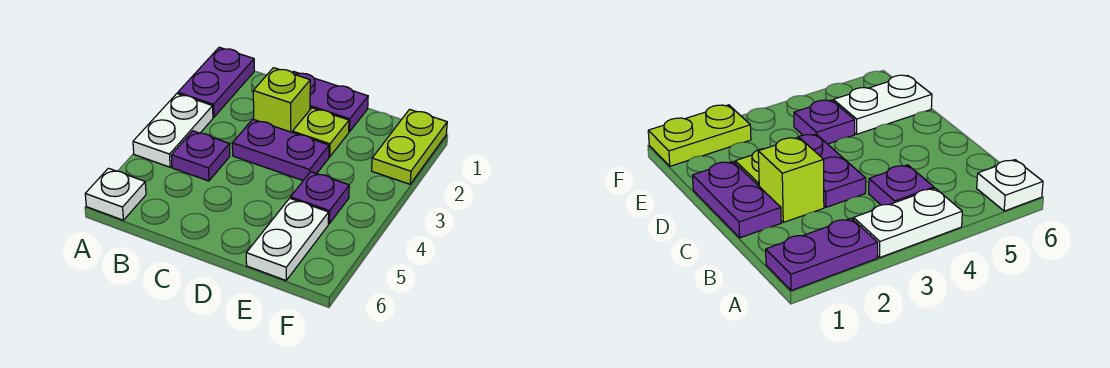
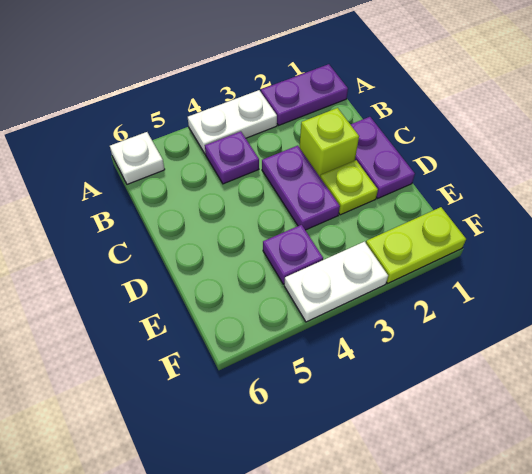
white 1x2 plate [246,198,329,280] -> white 1x2 plate moved to [284,242,388,322]

